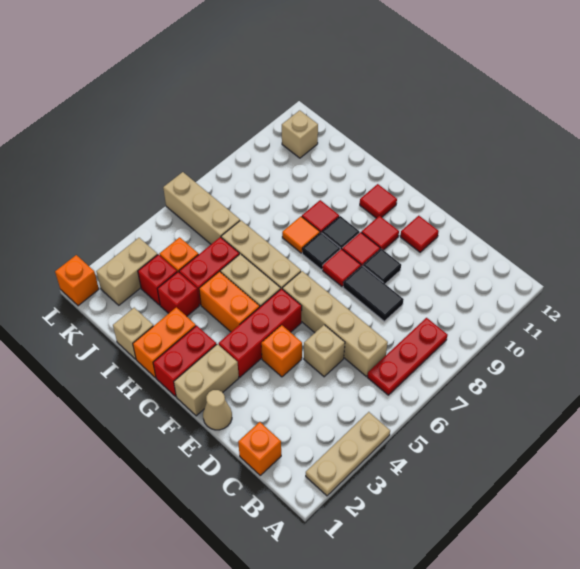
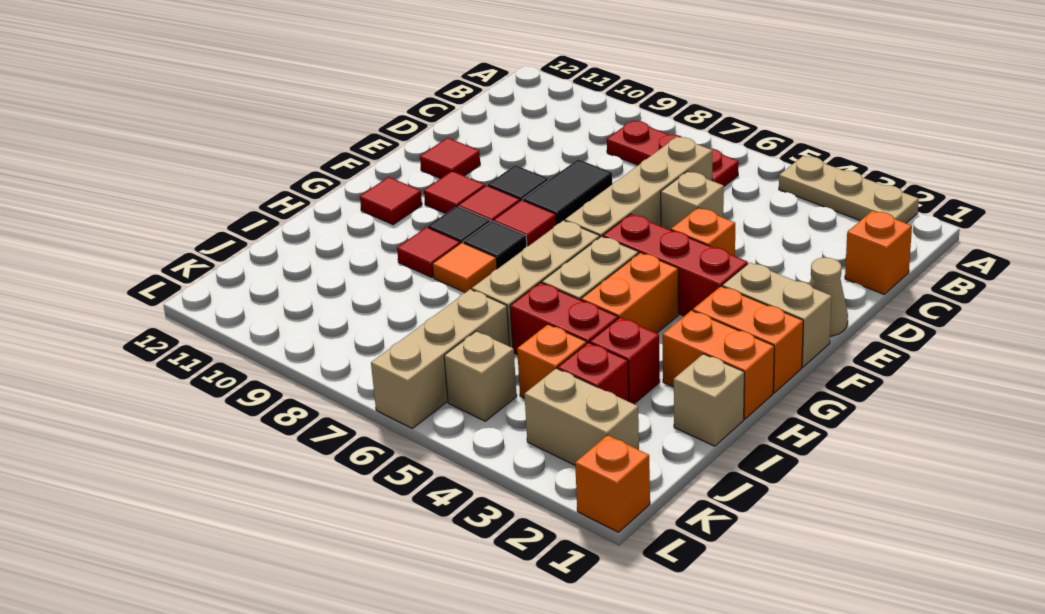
red 1x2 brick [153,326,217,396] -> orange 1x2 brick [693,286,803,393]
tan 1x1 brick [282,110,318,158] -> tan 1x1 brick moved to [444,331,517,421]

